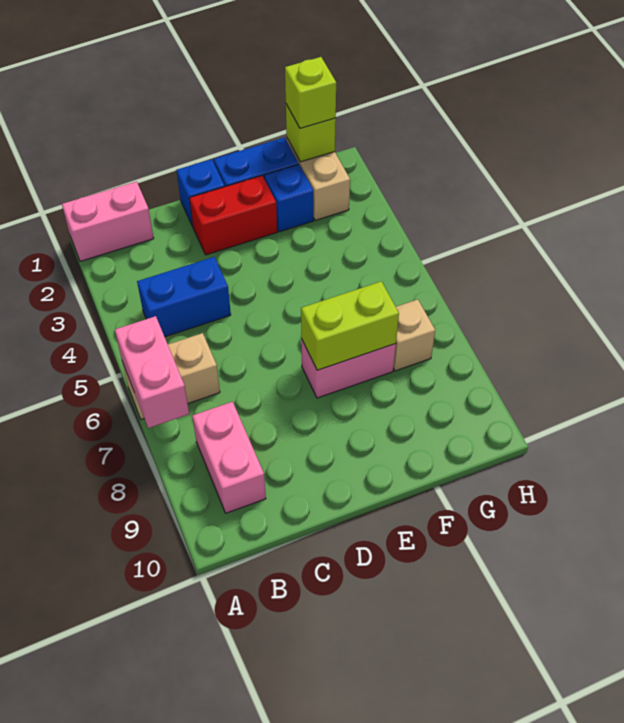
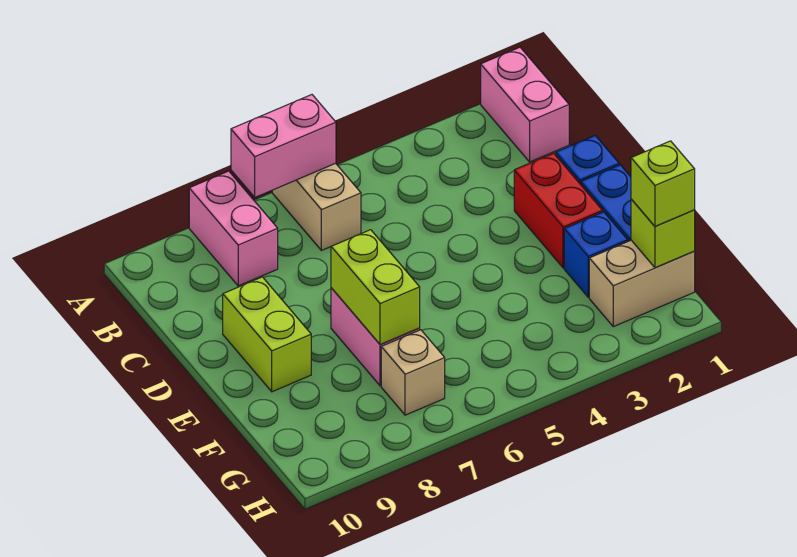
blue 1x2 brick [137,257,231,337] -> none
pink 1x2 brick [192,402,266,513] -> pink 1x2 brick turned to [189,171,278,286]
none -> lime 1x2 brick [223,277,311,392]

